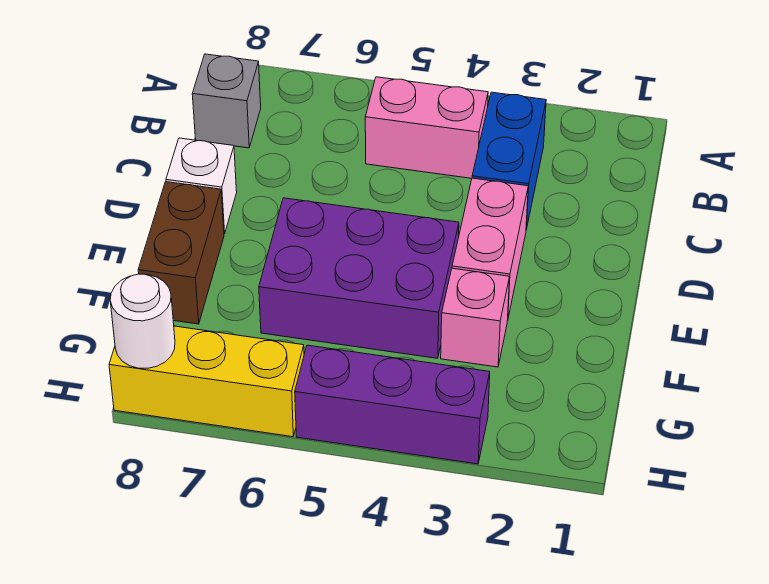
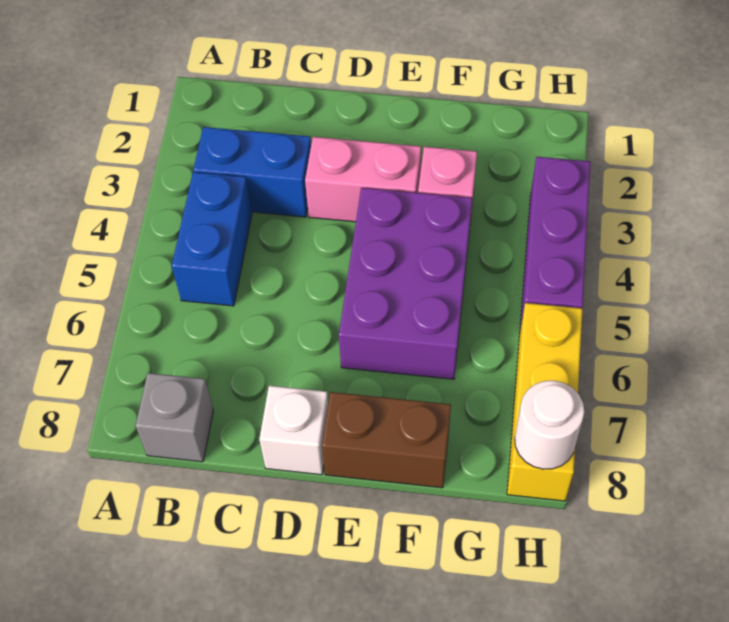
pink 1x2 brick [365,77,488,178] -> blue 1x2 brick [172,172,252,306]

